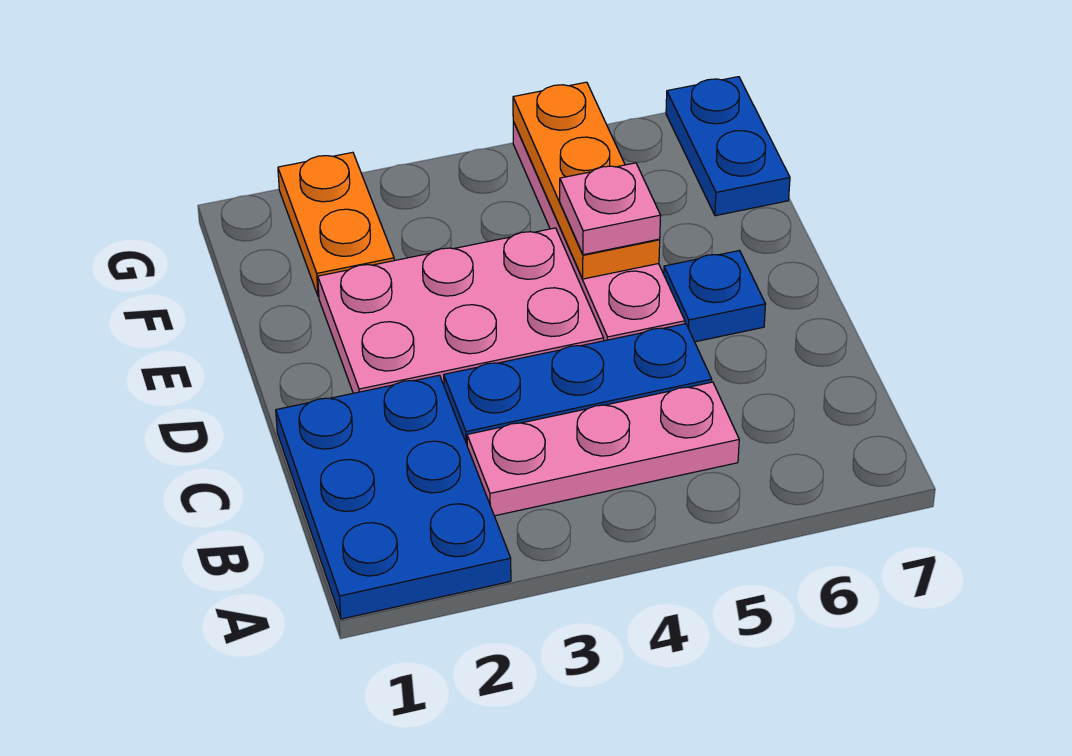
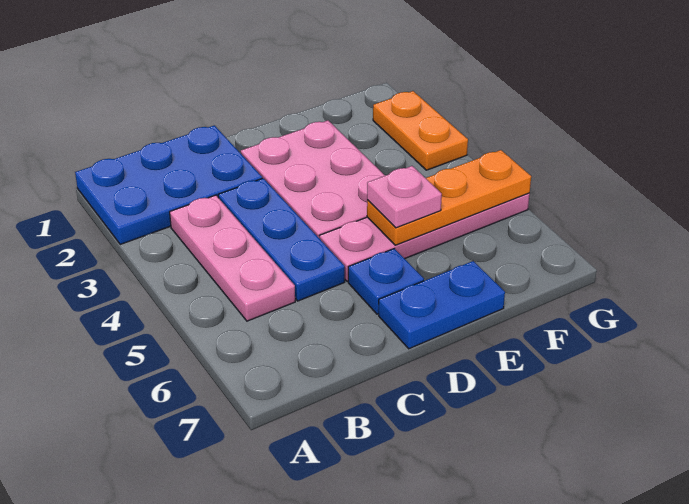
orange 1x2 plate [278,152,394,297] -> orange 1x2 plate turned to [373,91,468,170]
blue 1x2 plate [666,77,790,216] -> blue 1x2 plate moved to [379,261,505,349]

